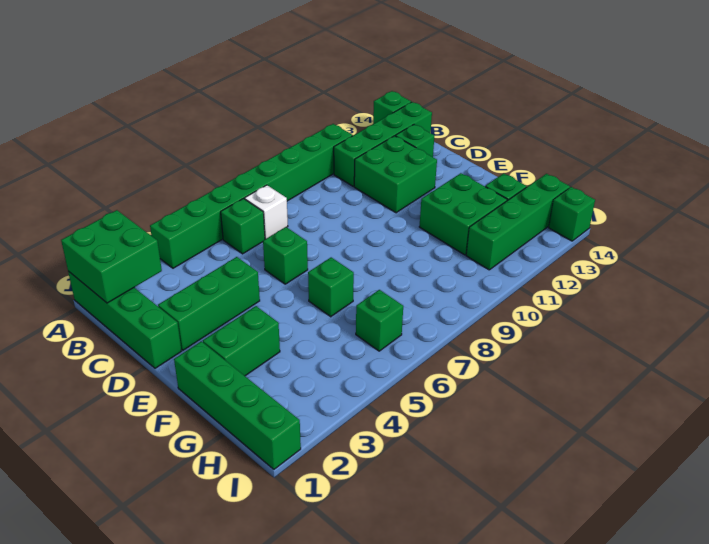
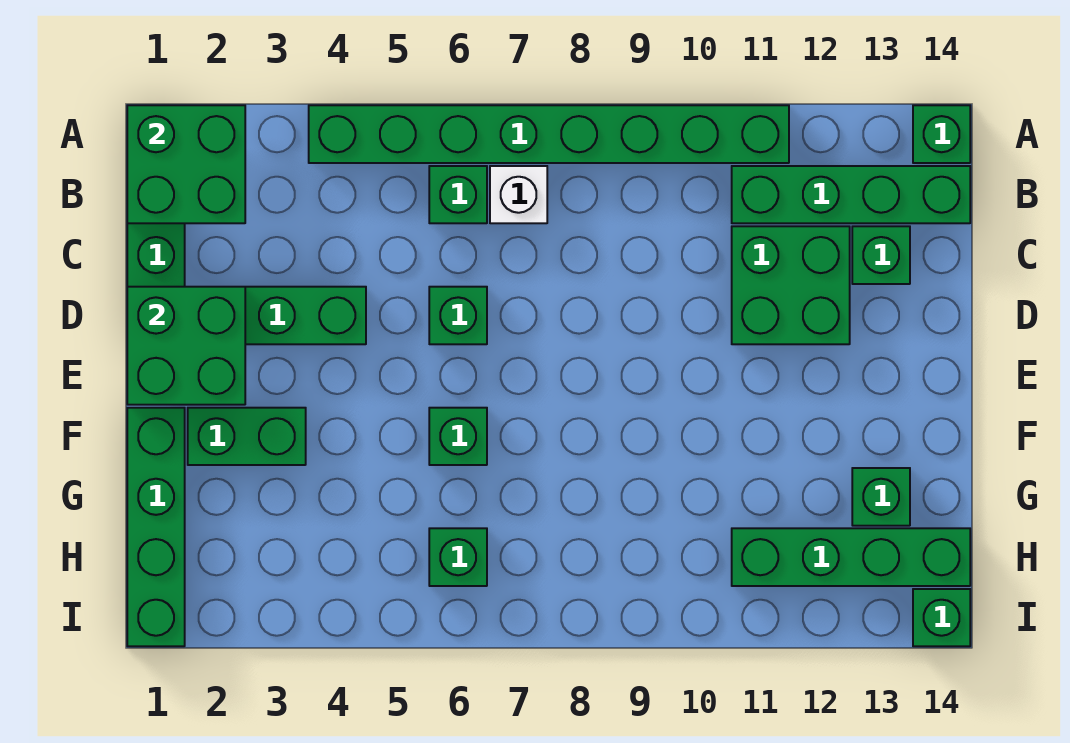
green 2x2 brick [419,173,507,255] -> green 2x2 brick moved to [127,287,245,405]

